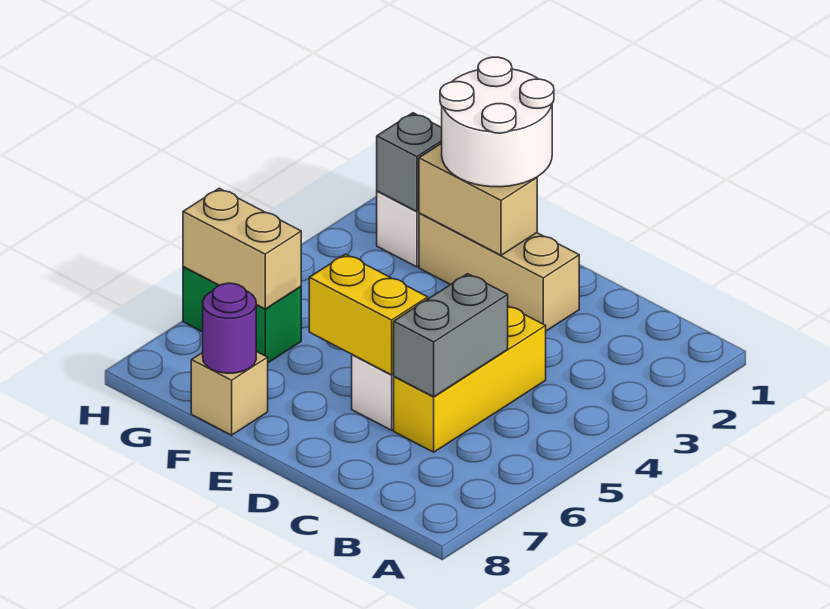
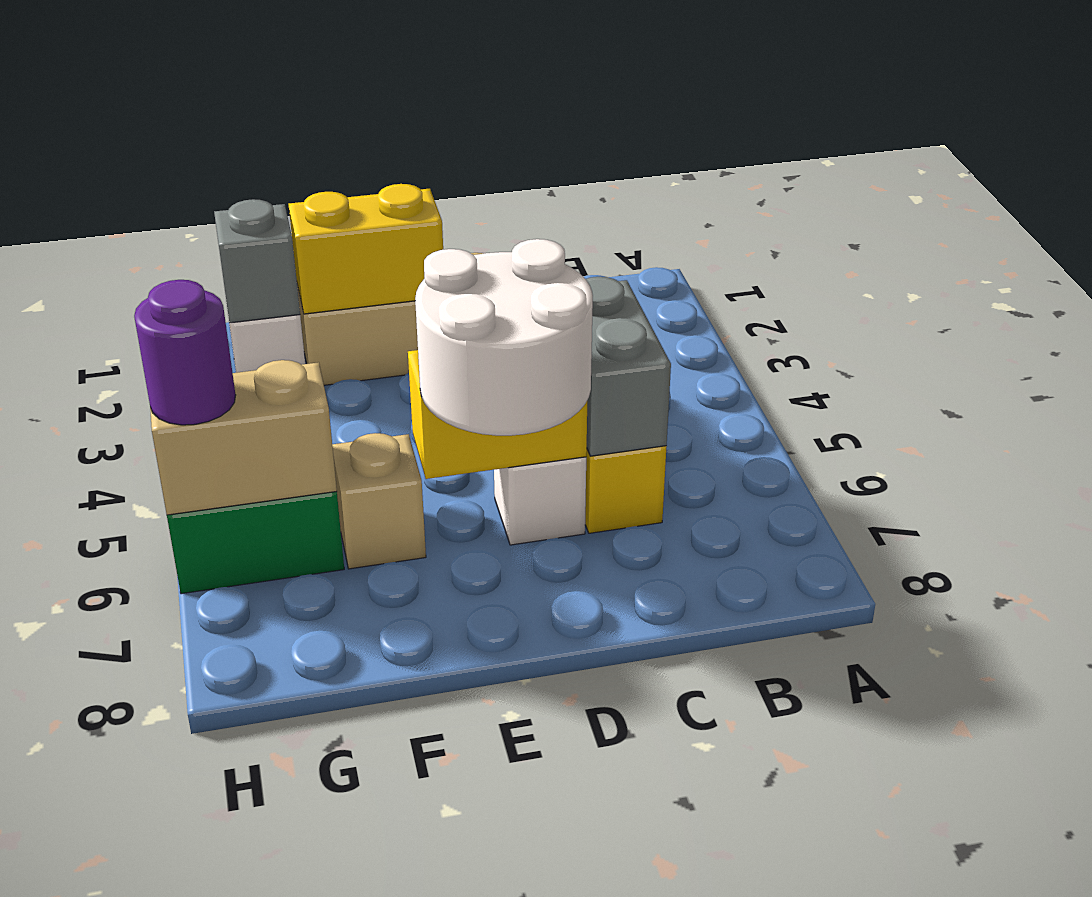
white 2x2 round brick [440,57,554,187] -> white 2x2 round brick moved to [415,239,593,436]
tan 1x2 brick [419,143,537,255] -> yellow 1x2 brick [289,184,443,314]
tan 1x1 brick [191,351,268,435] -> tan 1x1 brick moved to [332,433,426,569]
purple 1x1 round brick [203,283,256,373] -> purple 1x1 round brick moved to [134,280,236,425]

